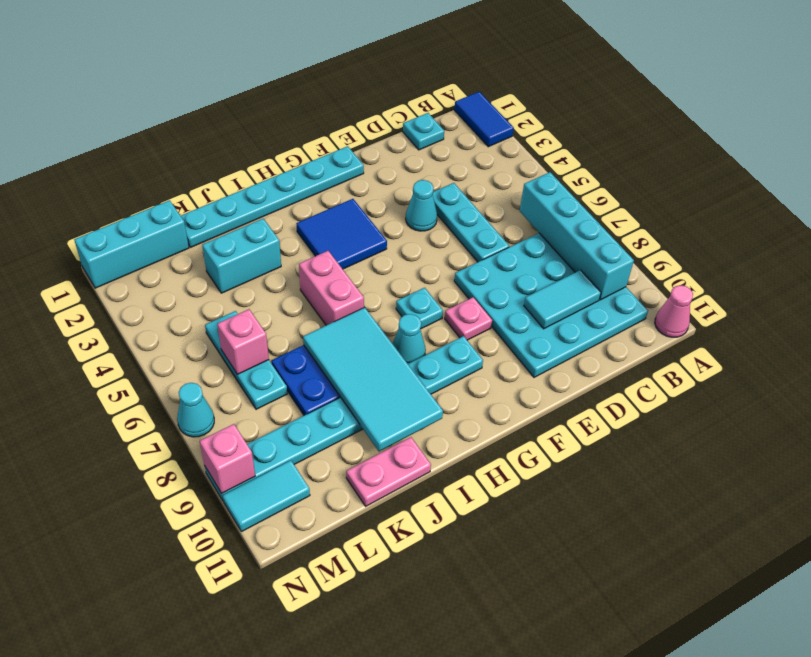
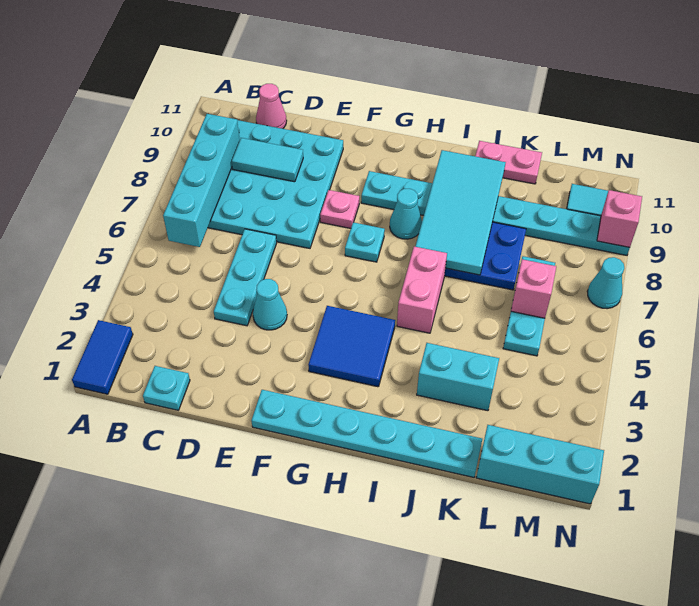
pink 1x1 cone [655,285,693,337] -> pink 1x1 cone moved to [256,84,287,129]

